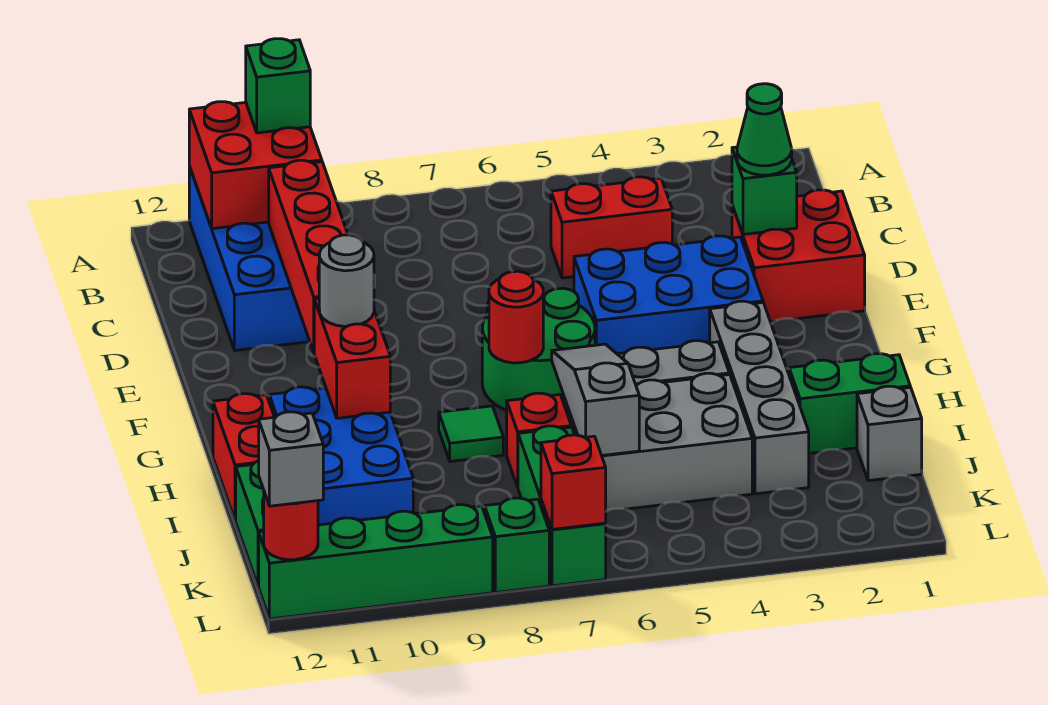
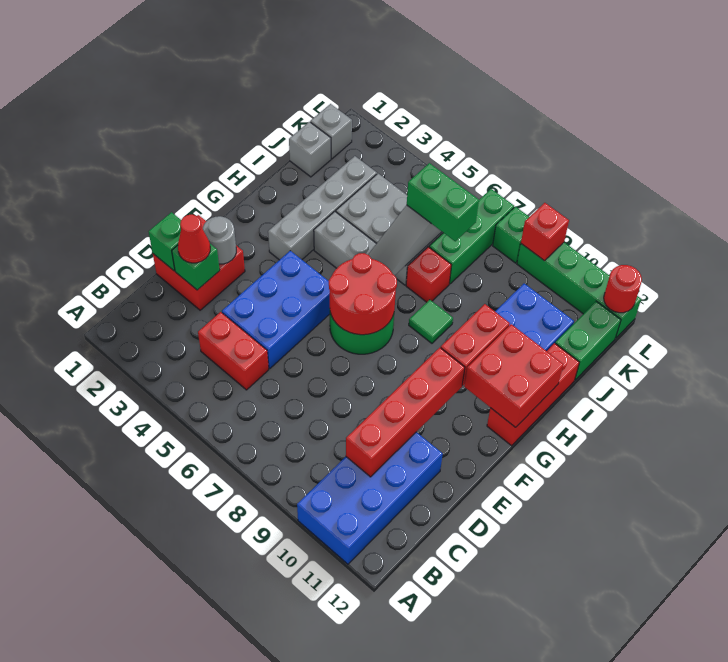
red 2x2 brick [189,102,322,229] -> red 2x2 brick moved to [464,324,563,427]
green 1x1 brick [246,39,310,133] -> green 1x1 brick moved to [149,212,181,271]
green 1x1 cone [737,84,792,175] -> red 1x1 cone [178,215,210,263]
blue 2x3 brick [574,236,763,354] -> blue 2x3 brick turned to [222,251,330,368]
red 1x1 round brick [489,271,543,363] -> red 2x2 round brick [329,253,397,335]
grey 1x1 round brick [319,235,374,326] -> grey 1x1 round brick moved to [203,216,236,264]
red 1x2 brick [213,394,274,521] -> red 1x3 brick [487,343,579,446]
green 1x2 brick [789,354,910,453] -> green 1x2 brick moved to [407,163,479,241]
red 1x1 brick [541,435,606,529] -> red 1x1 brick moved to [521,203,569,261]
grey 1x1 brick [259,412,323,506] -> grey 1x1 brick moved to [310,104,352,159]

